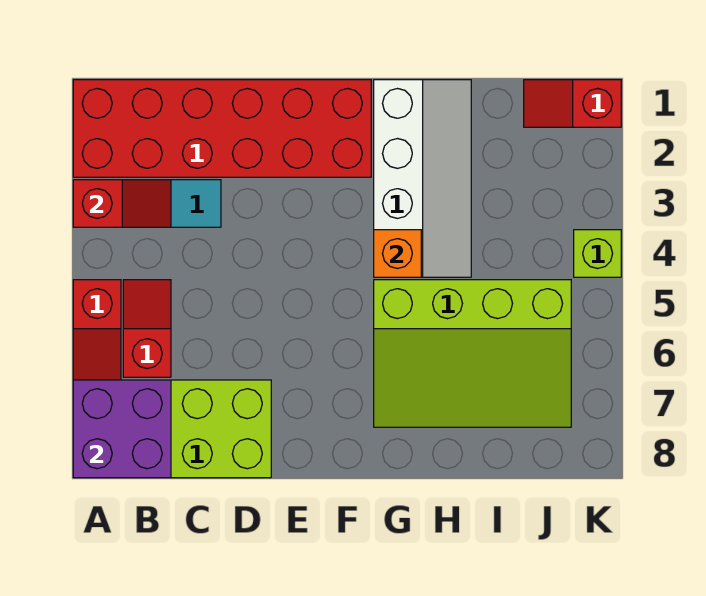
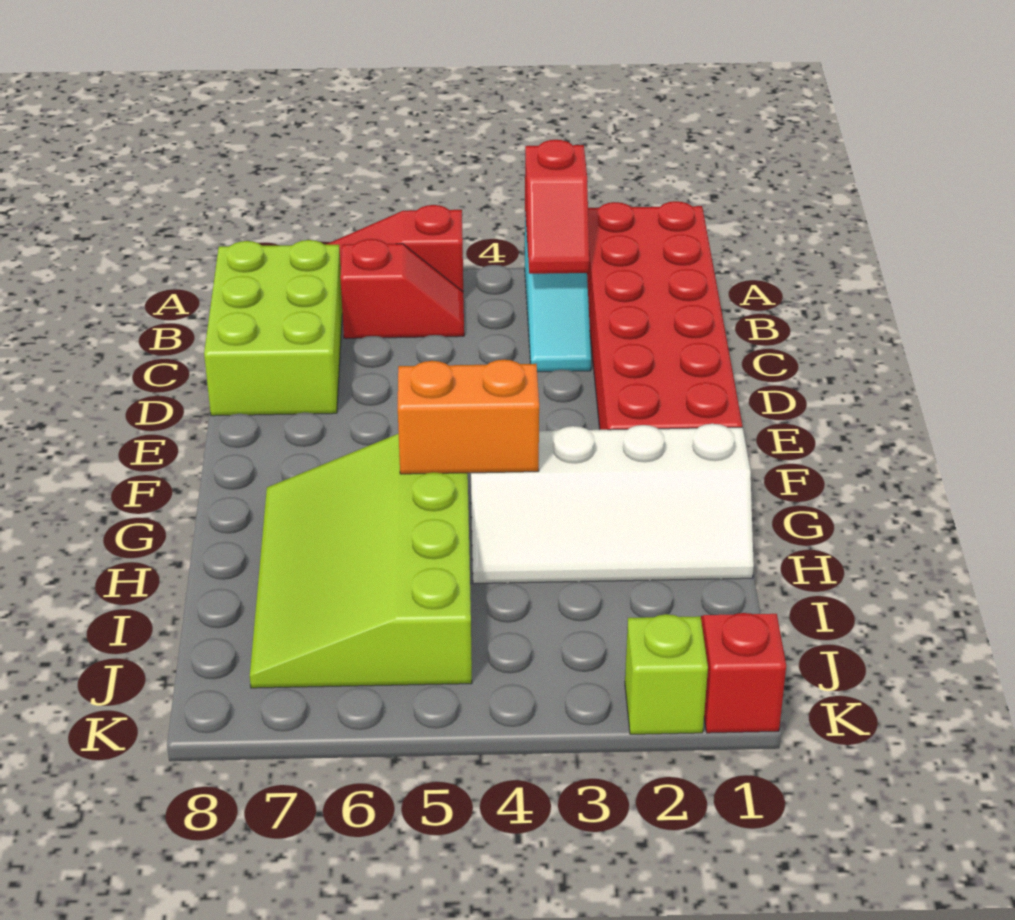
purple 2x2 brick [73,380,171,478] -> none
orange 1x1 brick [374,230,421,277] -> orange 1x2 brick [398,360,539,474]
lime 1x1 brick [574,230,621,277] -> lime 1x1 brick moved to [625,614,708,734]

